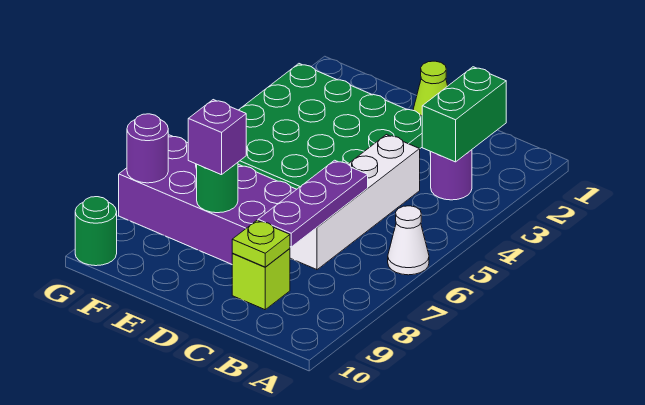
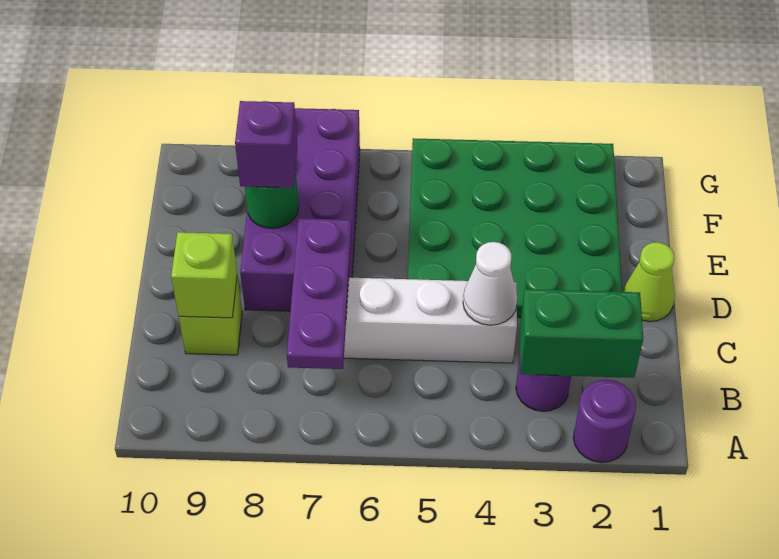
white 1x1 cone [388,206,429,275] -> white 1x1 cone moved to [463,242,517,325]
purple 1x3 plate [258,160,368,247] -> purple 1x3 plate turned to [287,218,351,369]
lime 1x1 plate [232,221,290,267] -> lime 1x1 brick [171,232,237,318]
purple 1x1 round brick [127,114,168,183] -> purple 1x1 round brick moved to [573,380,636,463]
green 1x1 round brick [75,197,117,266] -> none

